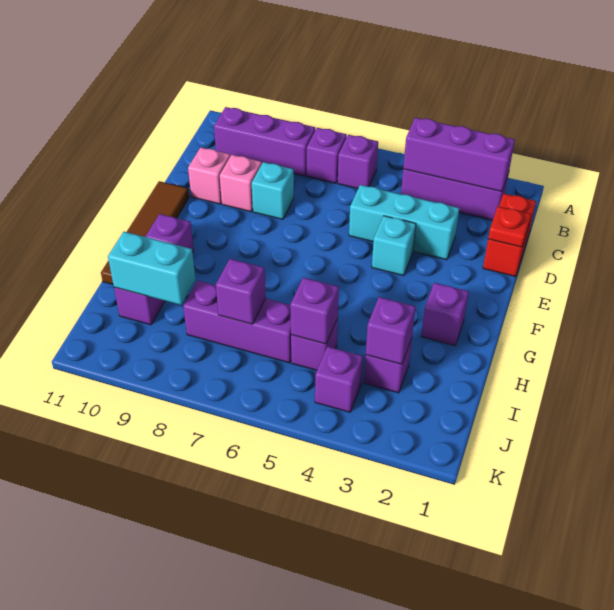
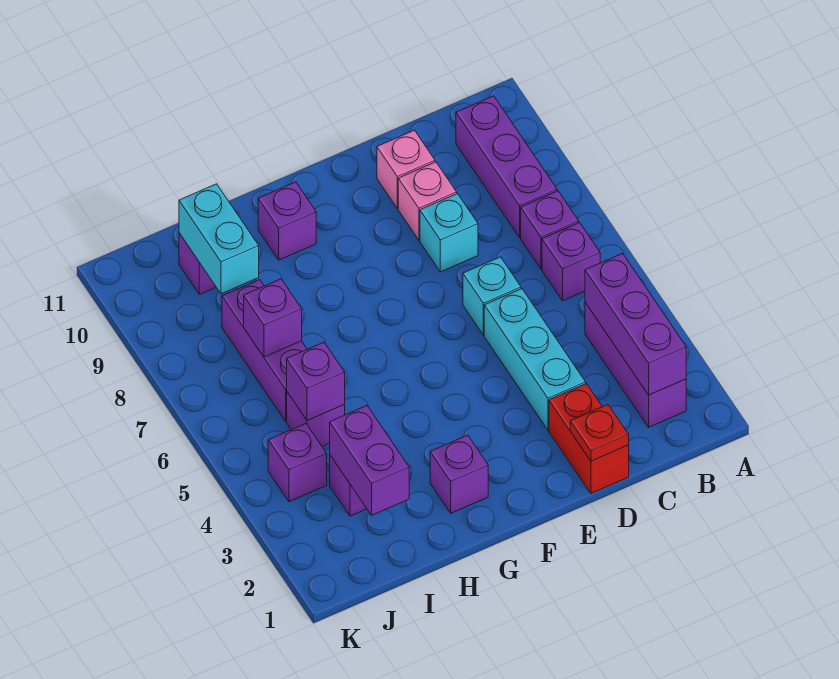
red 1x2 brick [483,194,536,277] -> red 1x2 brick turned to [549,384,629,493]
cyan 1x1 brick [372,216,416,276] -> cyan 1x1 brick moved to [463,257,521,335]
brown 1x4 tile [101,181,189,284] -> none
purple 1x1 brick [366,297,416,364] -> purple 1x2 brick [330,406,409,515]

